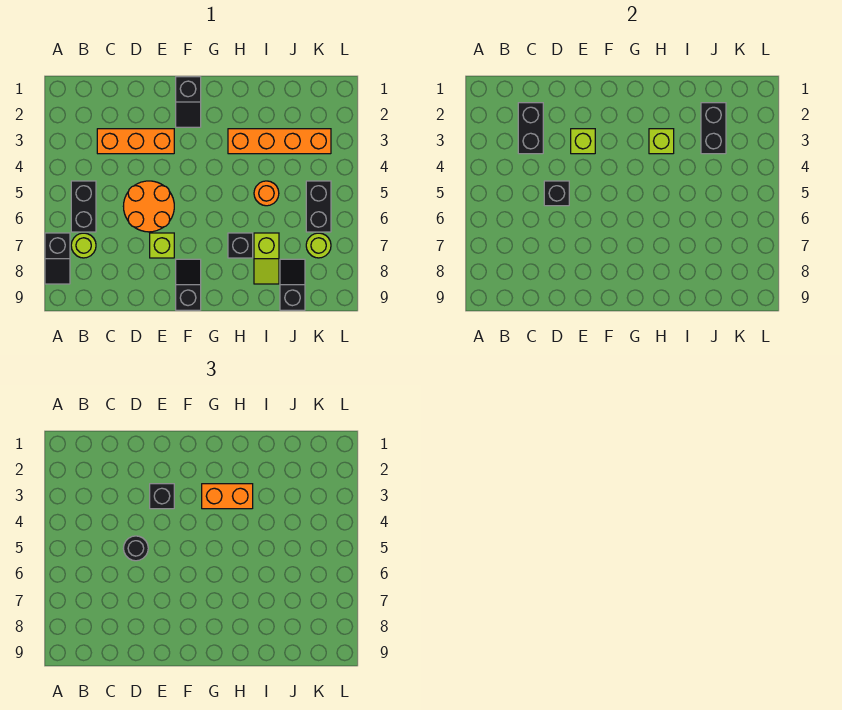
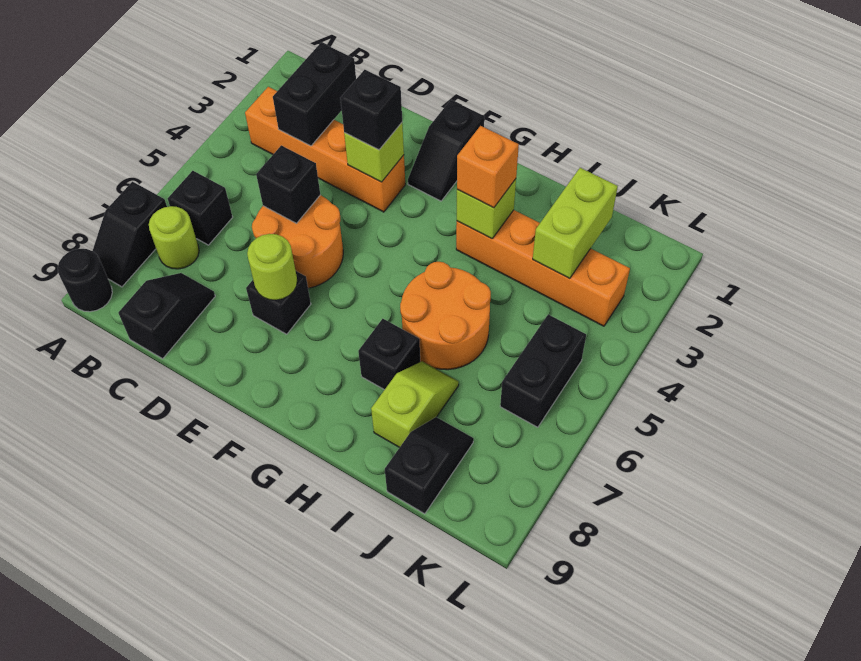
black 1x2 brick [71,181,96,232] -> black 1x1 brick [168,171,233,245]
orange 1x3 brick [97,129,174,154] -> orange 1x4 brick [245,87,405,212]
black 1x1 round brick [124,536,148,561] -> black 1x1 round brick moved to [58,249,112,312]
lime 1x1 brick [150,233,174,258] -> black 1x1 brick [246,271,311,334]
black 1x2 slope [176,259,201,310] -> black 1x2 slope moved to [118,273,215,359]
orange 1x2 brick [202,484,253,509] -> orange 1x1 brick [457,126,519,208]
orange 1x1 round brick [254,181,279,206] -> orange 2x2 round brick [400,262,491,370]
lime 1x2 slope [254,233,279,284] -> lime 1x2 slope turned to [371,361,459,448]
black 1x2 brick [701,103,726,154] -> lime 1x2 brick [533,168,618,279]
lime 1x1 round brick [306,233,331,258] -> lime 1x1 round brick moved to [247,234,297,300]

